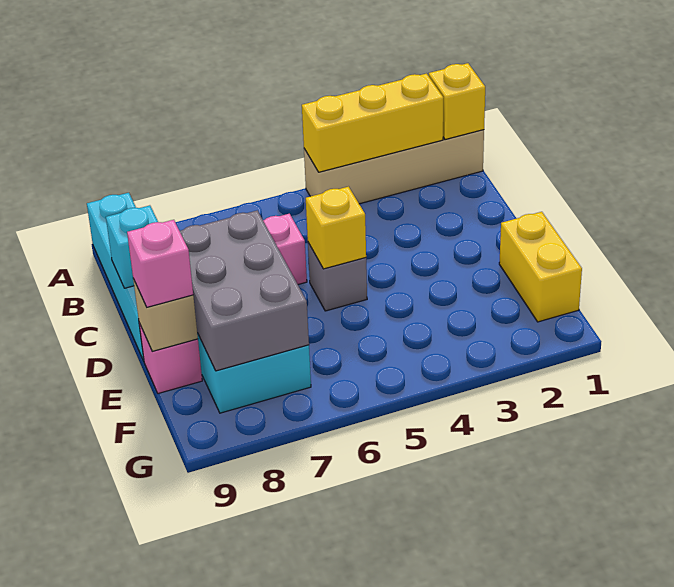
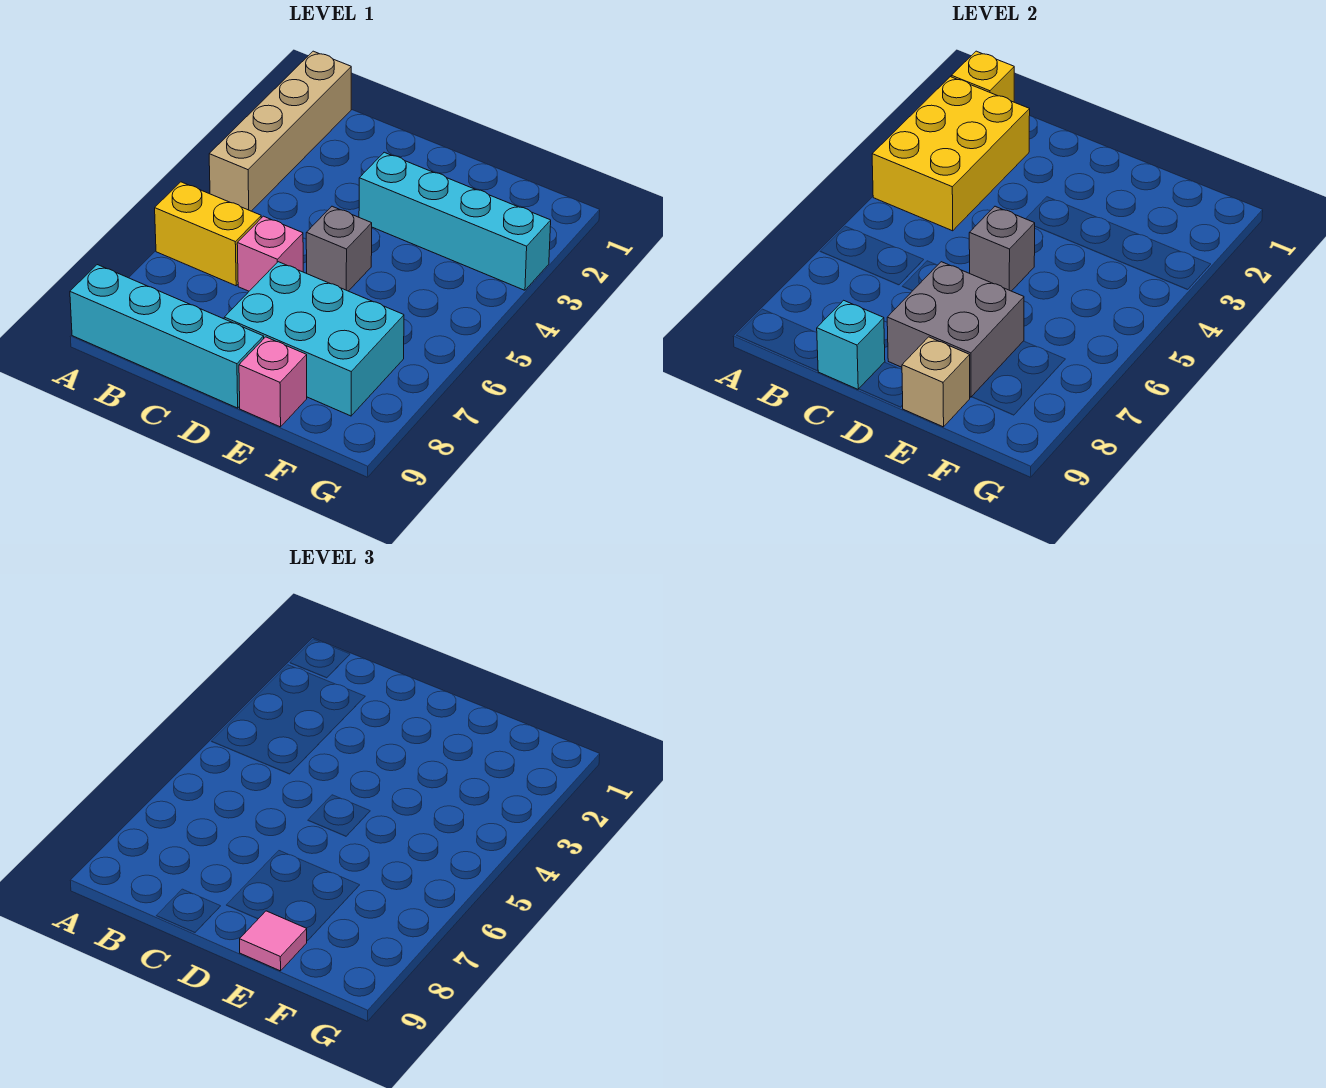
yellow 1x3 brick [302,74,443,172] -> yellow 2x3 brick [872,77,1030,231]
none -> cyan 1x4 brick [359,152,551,290]
yellow 1x1 brick [306,187,366,269] -> grey 1x1 brick [969,206,1035,291]
grey 2x3 brick [180,210,309,371] -> grey 2x2 brick [887,262,1024,397]
yellow 1x2 brick [499,212,582,322] -> yellow 1x2 brick moved to [155,182,261,286]
pink 1x1 brick [127,220,193,307] -> pink 1x1 tile [240,911,307,971]

